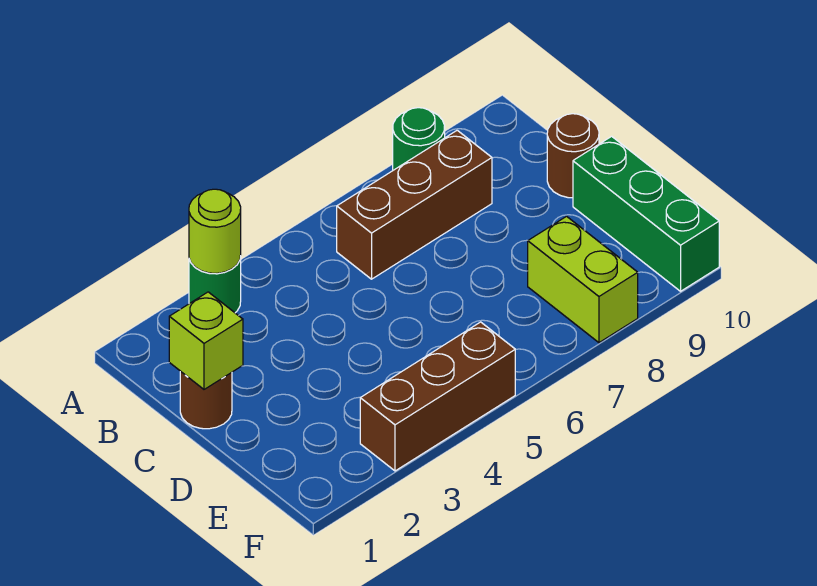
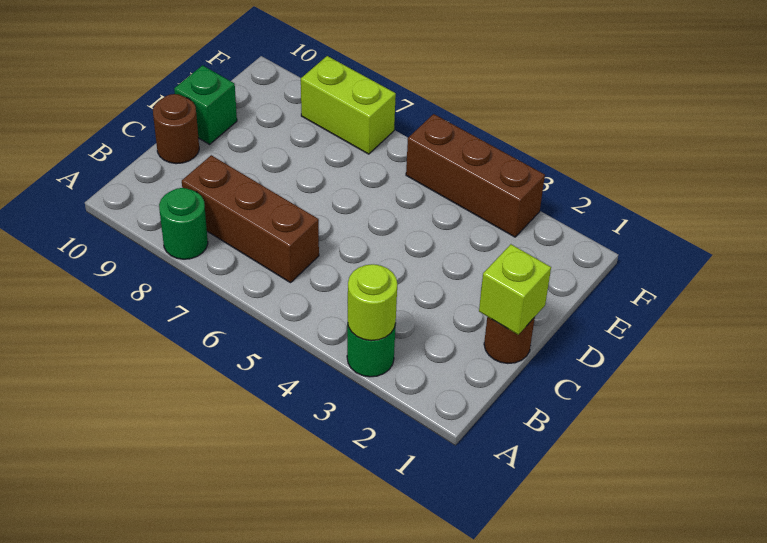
green 1x3 brick [573,136,719,291] -> green 1x1 brick [174,65,237,144]
lime 1x2 brick [528,216,638,343] -> lime 1x2 brick turned to [301,56,396,154]

